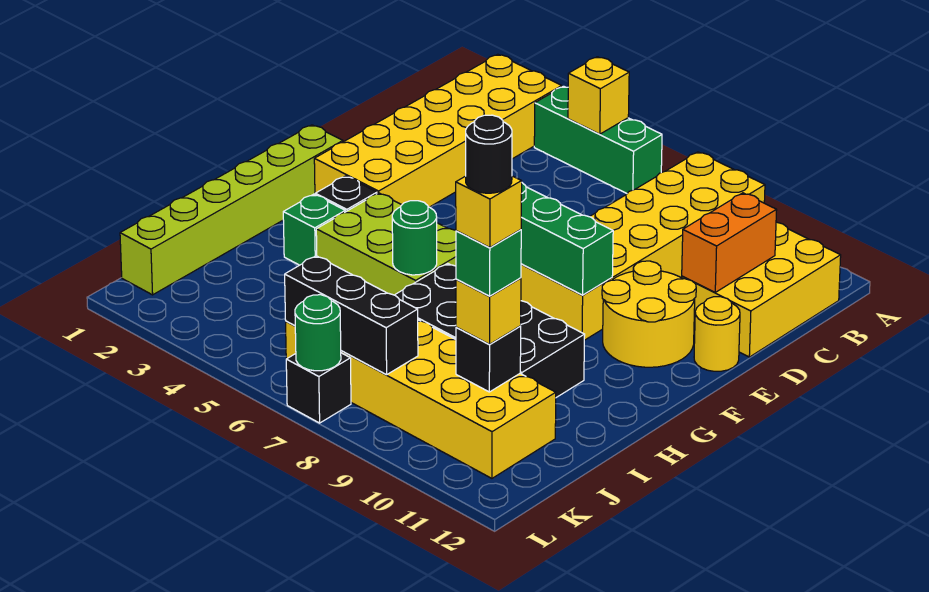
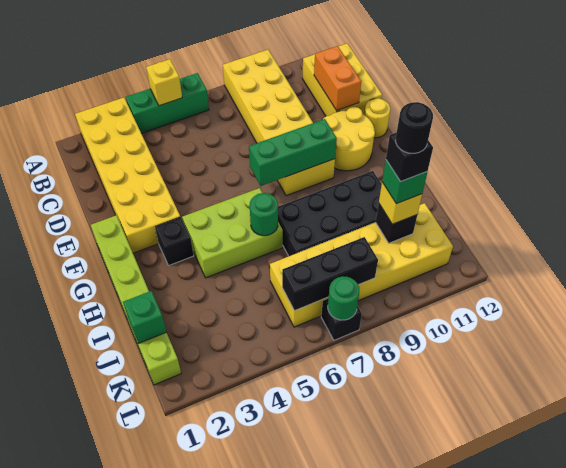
green 1x1 brick [283,194,345,265] -> green 1x1 brick moved to [123,291,166,344]
yellow 1x1 brick [456,176,522,248] -> black 1x1 brick [386,132,433,181]

